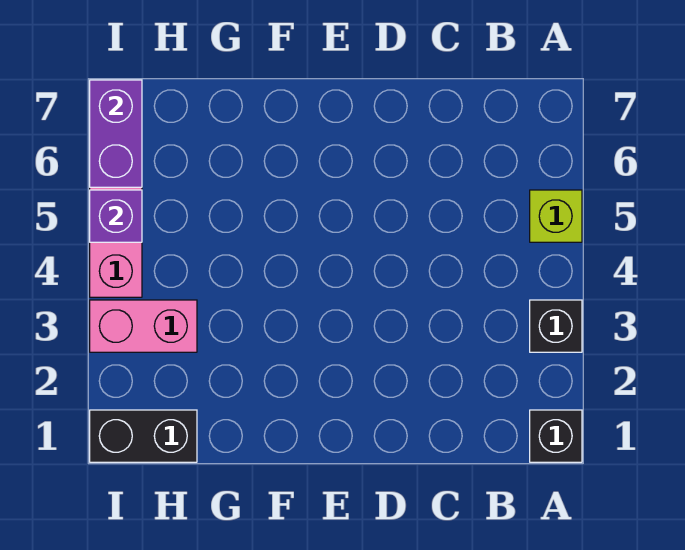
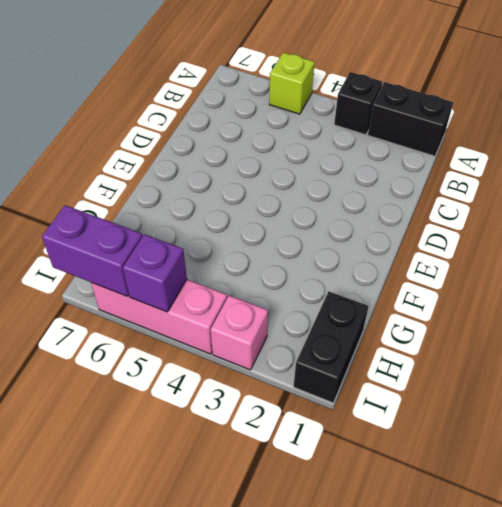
black 1x1 brick [530,410,582,462] -> black 1x2 brick [368,82,453,156]
pink 1x2 brick [90,300,197,352] -> pink 1x1 brick [211,295,268,370]

